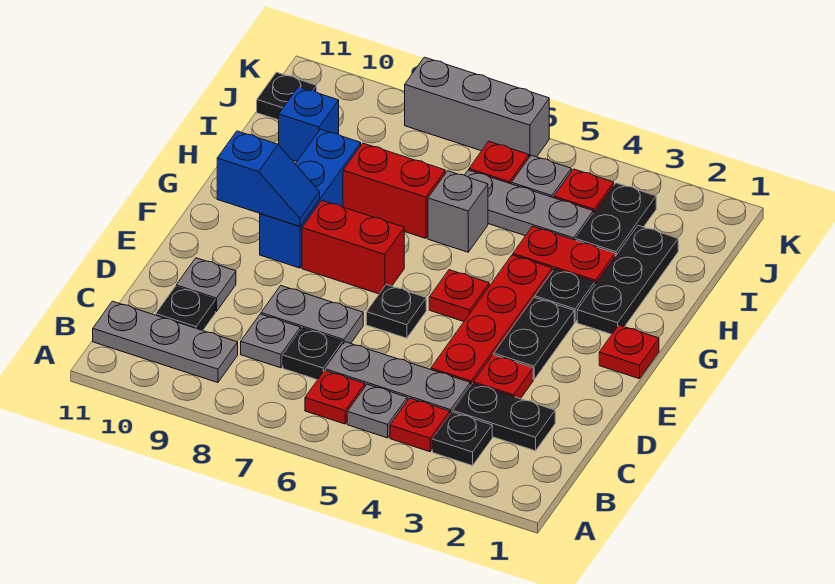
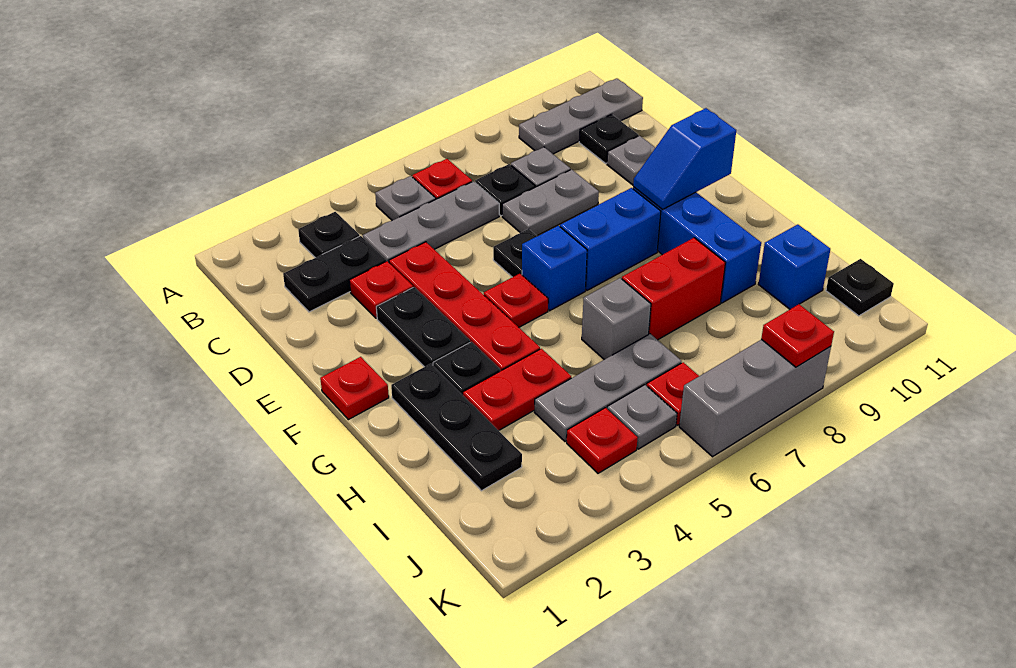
red 1x1 plate [390,398,450,452] -> red 1x1 plate moved to [761,304,834,367]
none -> blue 1x1 brick [522,226,587,311]
red 1x2 brick [302,201,404,294] -> blue 1x2 brick [560,188,661,290]
black 1x2 plate [576,183,656,256] -> none

